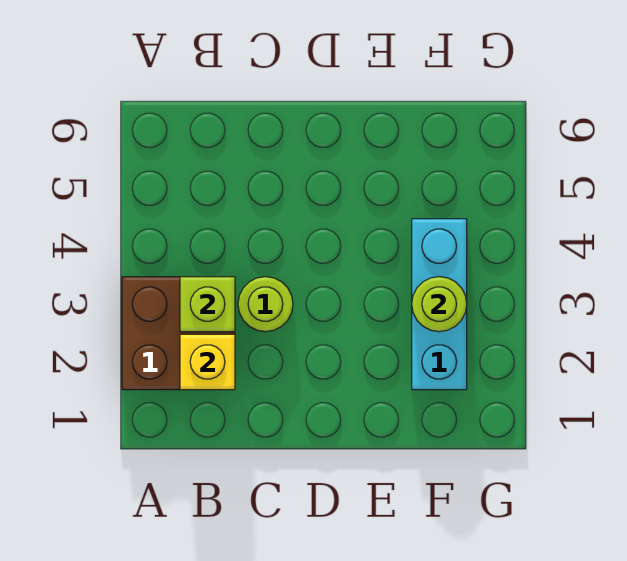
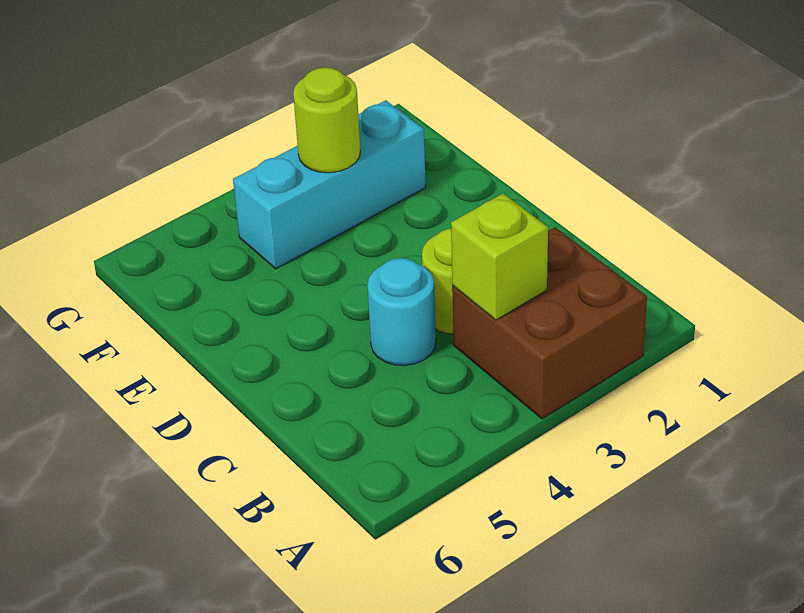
yellow 1x1 brick [180,334,235,390] -> none
none -> cyan 1x1 round brick [367,258,436,366]

